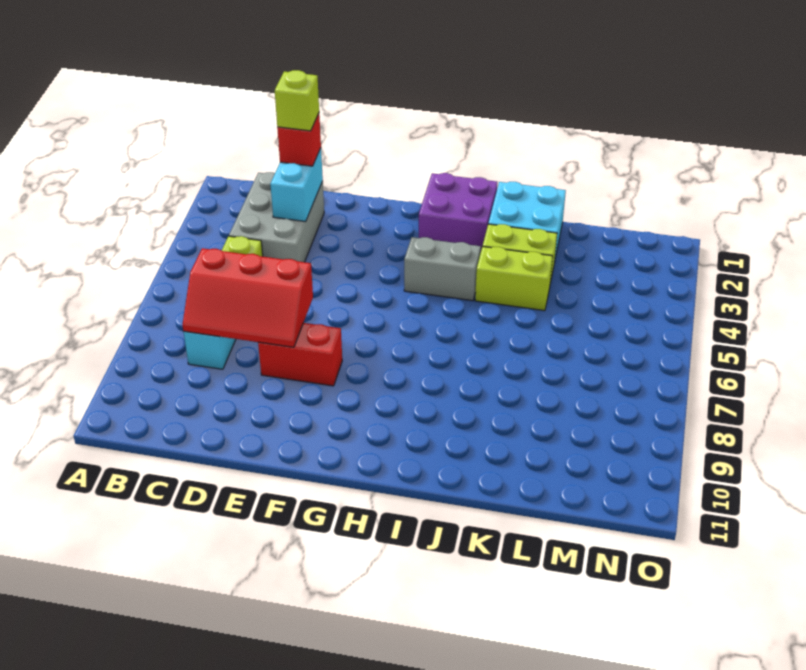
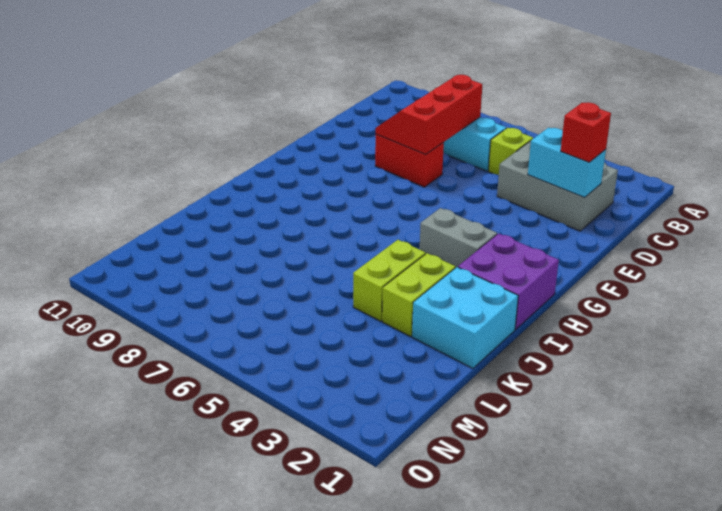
lime 1x1 brick [275,70,319,131] -> none
red 1x2 brick [258,323,342,386] -> red 1x2 brick turned to [375,134,444,187]
grey 1x2 brick [404,237,481,301] -> grey 1x2 brick turned to [420,208,497,268]

